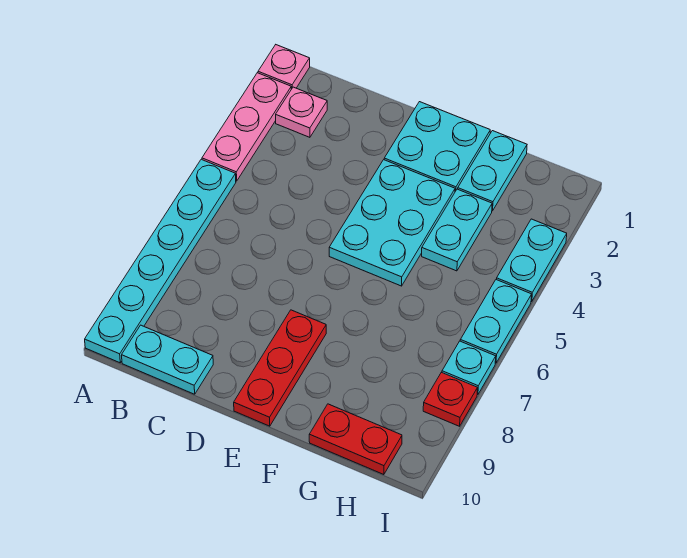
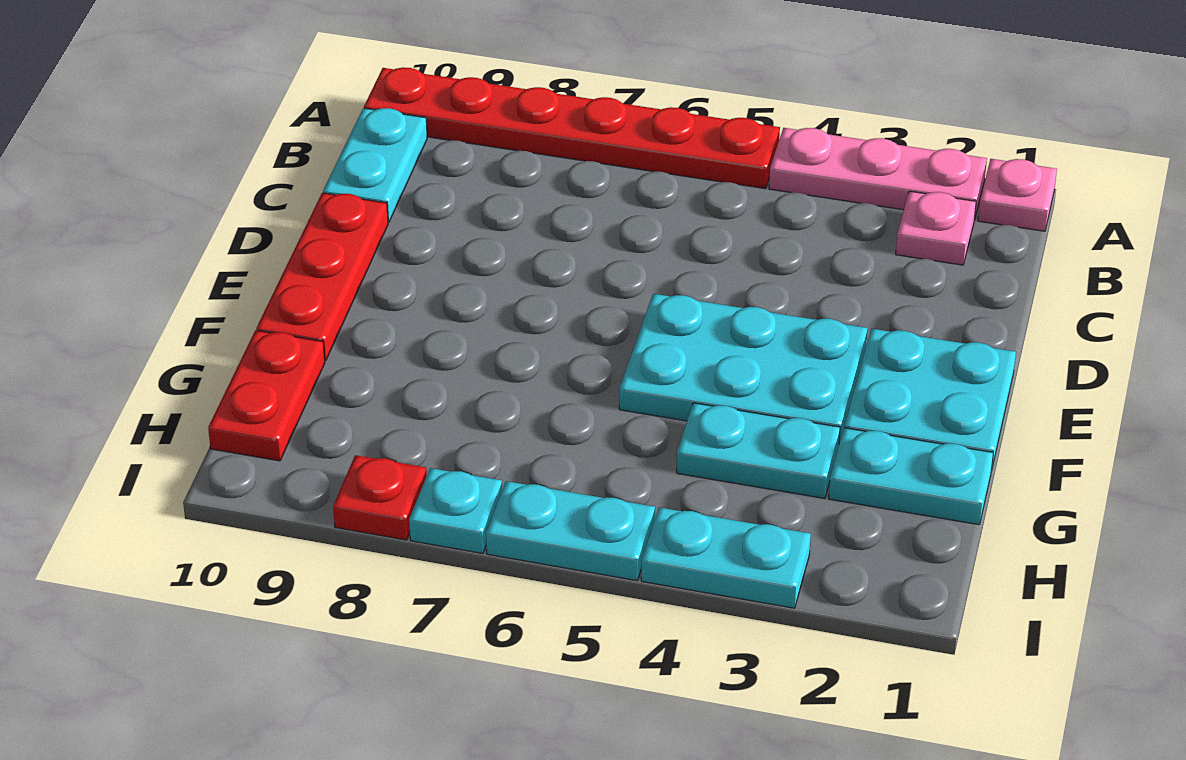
cyan 1x6 plate [85,159,236,363] -> red 1x6 plate [364,67,780,189]
red 1x3 plate [234,310,326,426] -> red 1x3 plate turned to [256,193,388,361]

